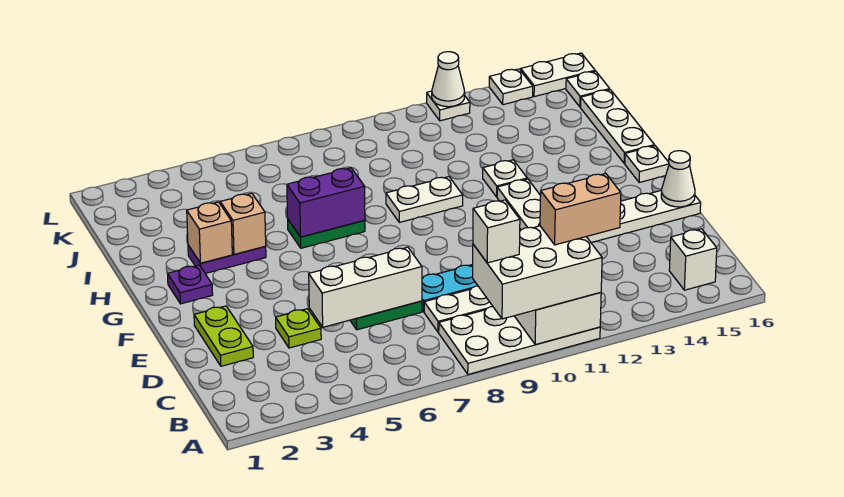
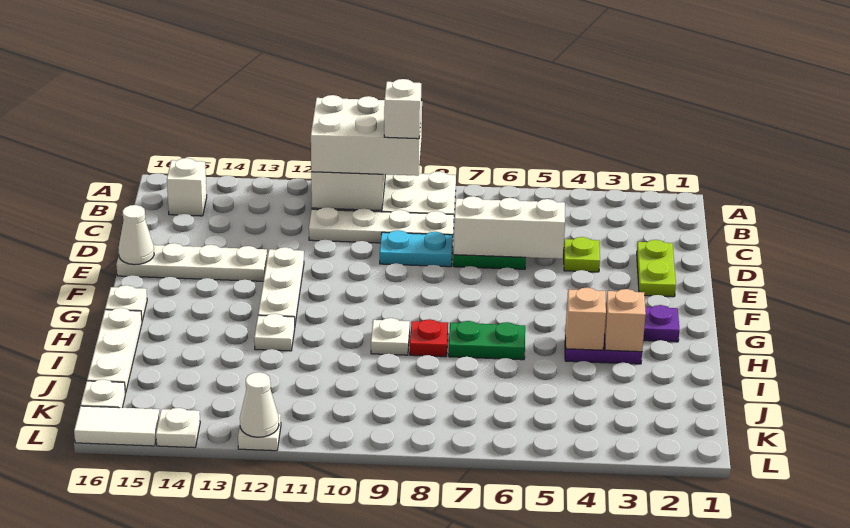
tan 1x2 brick [540,173,621,245] -> none
purple 1x2 brick [287,168,365,237] -> none
none -> red 1x1 plate [410,319,448,357]
white 1x2 plate [386,177,463,222] -> white 1x1 plate [371,318,410,355]
white 1x2 plate [521,53,595,97] -> white 1x2 tile [74,406,160,446]

